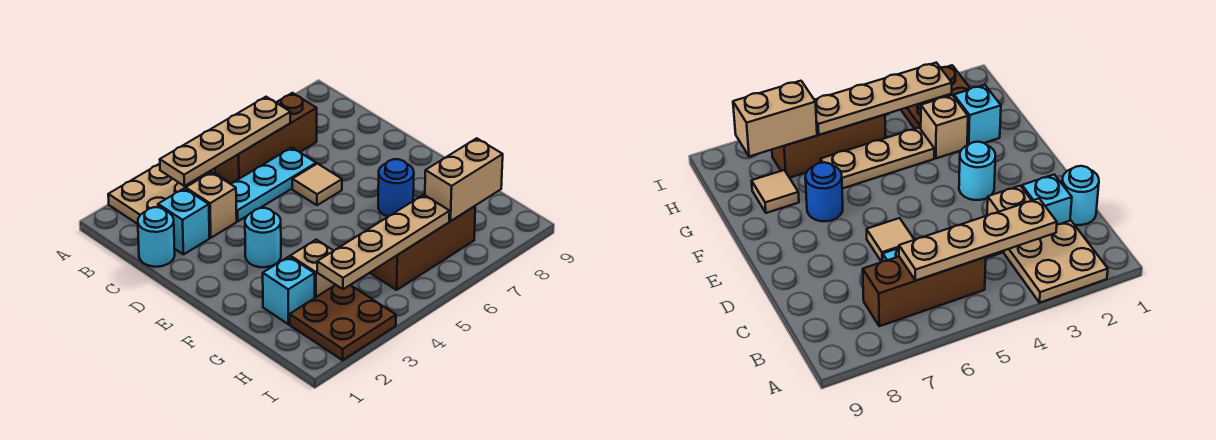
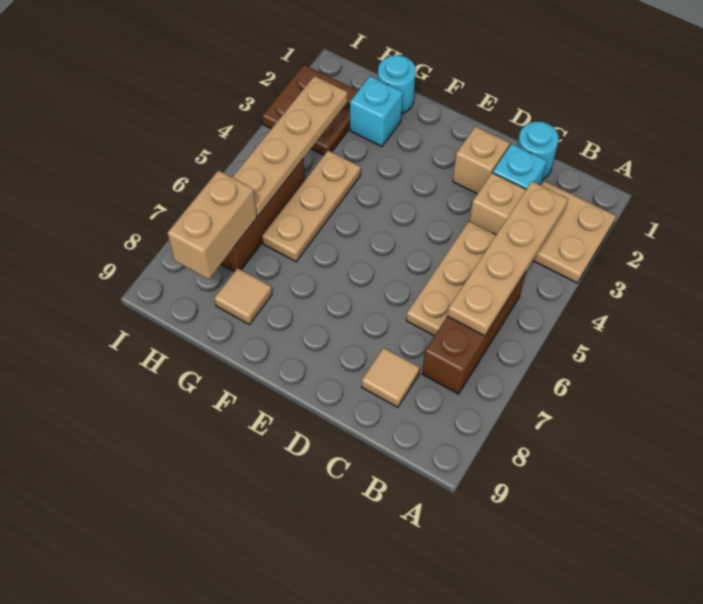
cyan 1x3 plate [231,147,316,221] -> tan 1x3 plate [406,221,496,336]
tan 1x1 tile [292,164,342,205] -> tan 1x1 tile moved to [362,348,420,407]
cyan 1x1 round brick [245,208,281,267] -> cyan 1x1 round brick moved to [378,55,416,114]
blue 1x1 round brick [378,159,414,217] -> none
tan 1x1 brick [290,240,335,298] -> tan 1x1 brick moved to [453,126,510,194]

